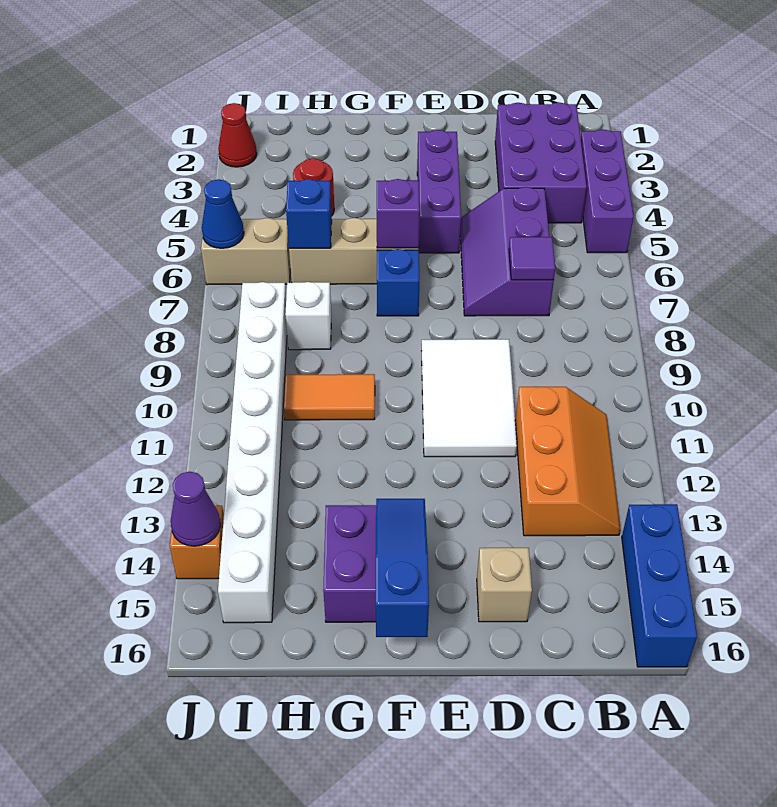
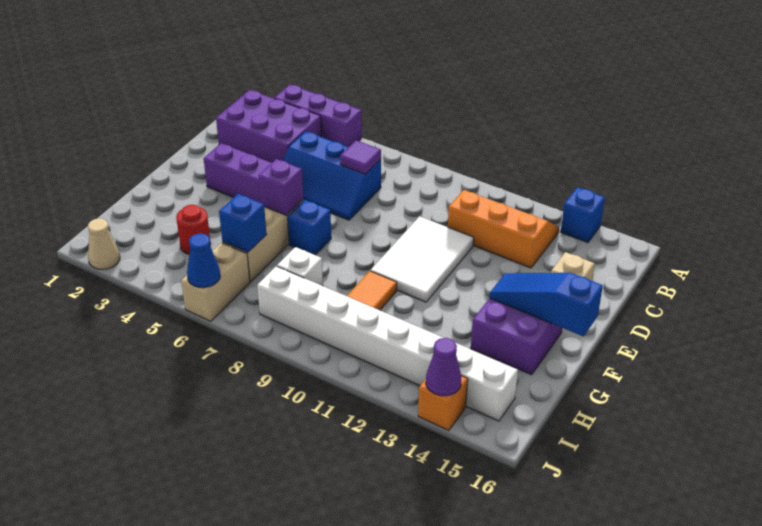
blue 1x3 brick [622,504,697,667] -> blue 1x1 brick [561,187,605,243]
purple 2x3 slope [460,187,554,316] -> blue 2x3 slope [283,131,381,220]
white 2x3 tile [422,339,517,457] -> white 2x3 tile turned to [371,216,474,302]
red 1x1 cone [218,103,257,167] -> tan 1x1 cone [88,219,120,270]

